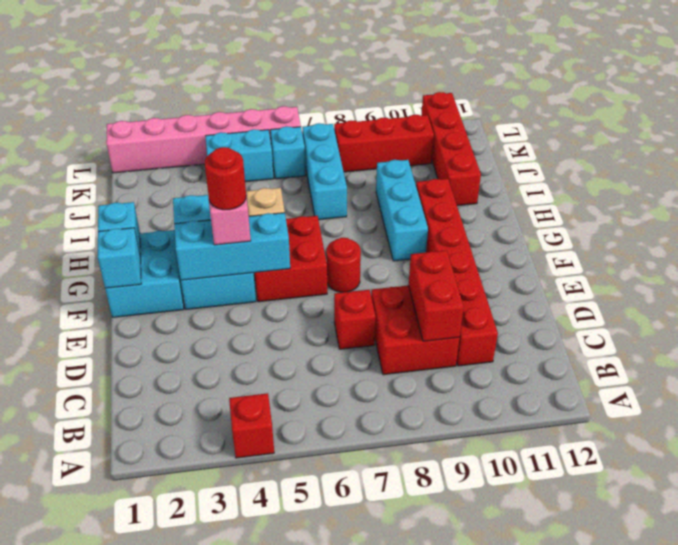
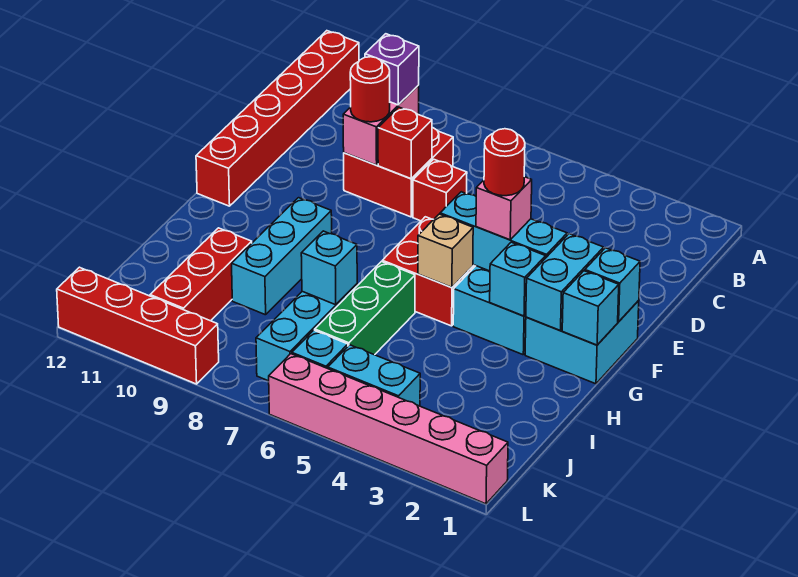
red 1x1 brick [229,393,274,458] -> red 1x1 brick moved to [378,107,432,179]
red 1x2 brick [409,250,464,341] -> pink 1x2 brick [343,85,419,165]
none -> purple 1x1 brick [365,34,419,105]
red 1x6 brick [416,179,498,366] -> red 1x6 brick moved to [196,31,359,206]
none -> cyan 1x2 brick [526,234,604,331]
red 1x1 round brick [326,238,361,292] -> red 1x1 round brick moved to [350,57,390,122]
none -> green 1x3 brick [315,262,415,355]
none -> cyan 1x1 brick [301,231,357,305]
red 1x4 brick [421,92,481,206] -> red 1x4 brick turned to [57,267,219,384]
red 1x3 brick [334,115,434,172] -> red 1x3 brick turned to [150,228,252,321]

